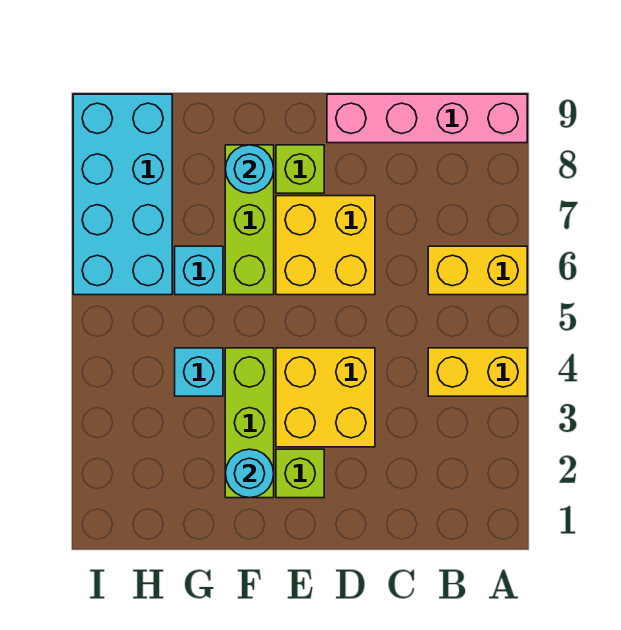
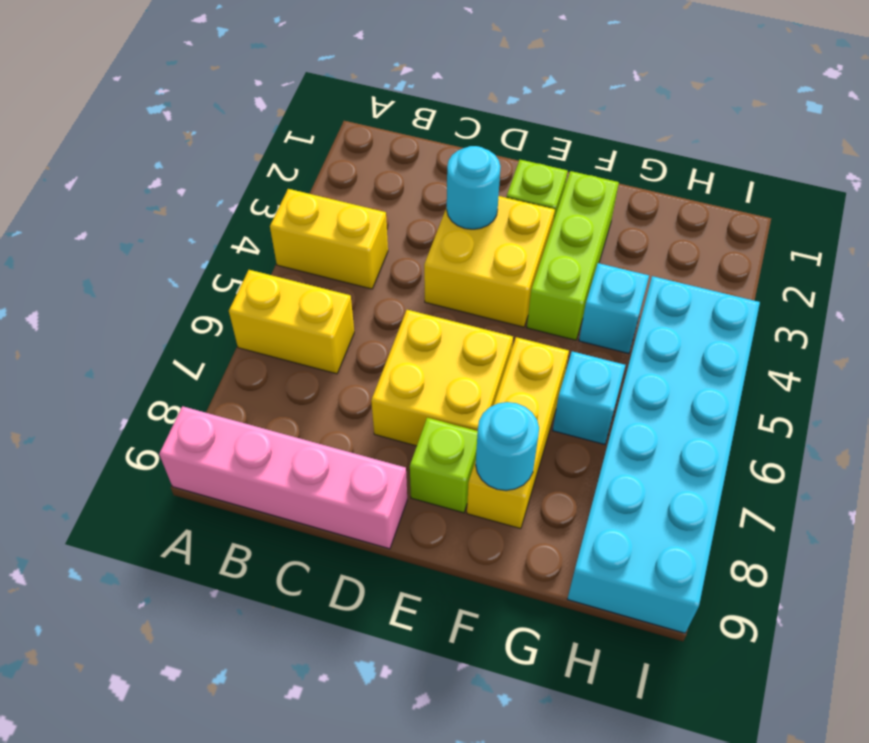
cyan 1x1 round brick [225,449,274,498] -> cyan 1x1 round brick moved to [447,146,501,229]
lime 1x3 brick [225,145,274,295] -> yellow 1x3 brick [467,337,569,529]
cyan 2x4 brick [73,94,172,295] -> cyan 2x6 brick [568,276,760,633]

